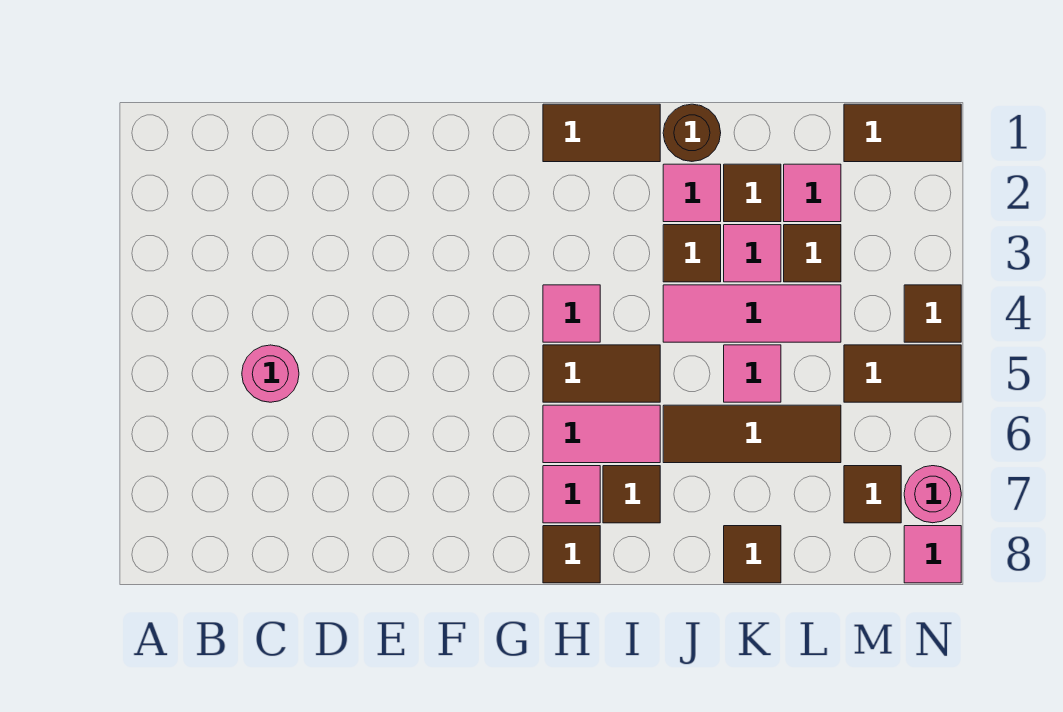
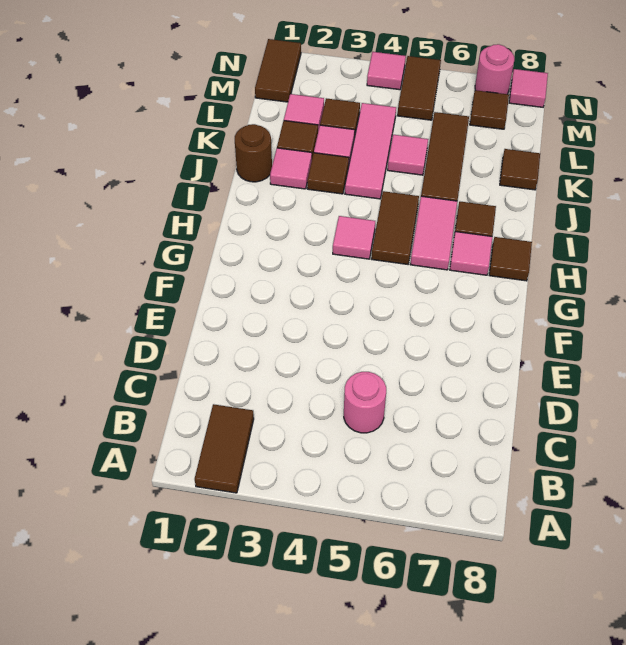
brown 1x2 tile [543,104,660,162] -> brown 1x2 tile moved to [195,404,254,493]
brown 1x1 tile [904,285,961,342] -> pink 1x1 tile [367,52,406,90]

